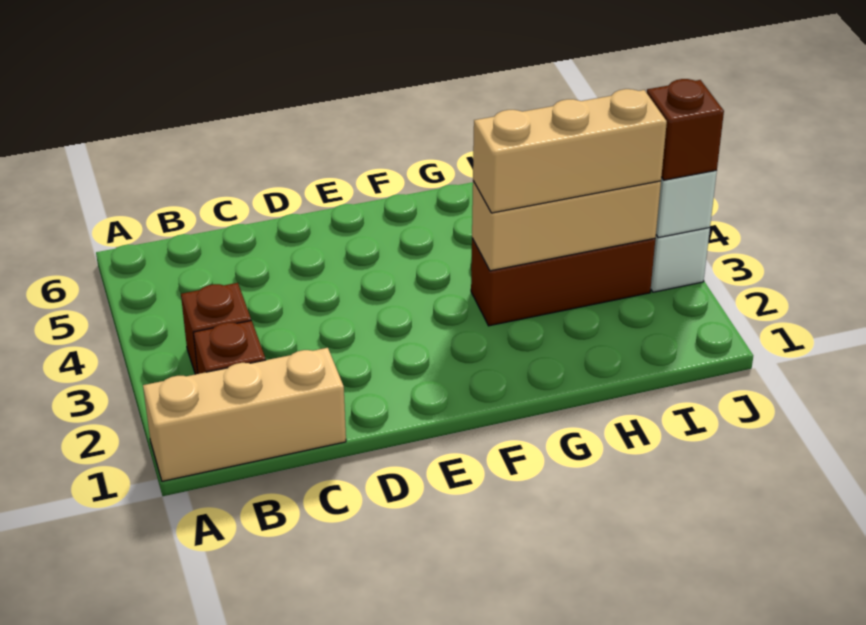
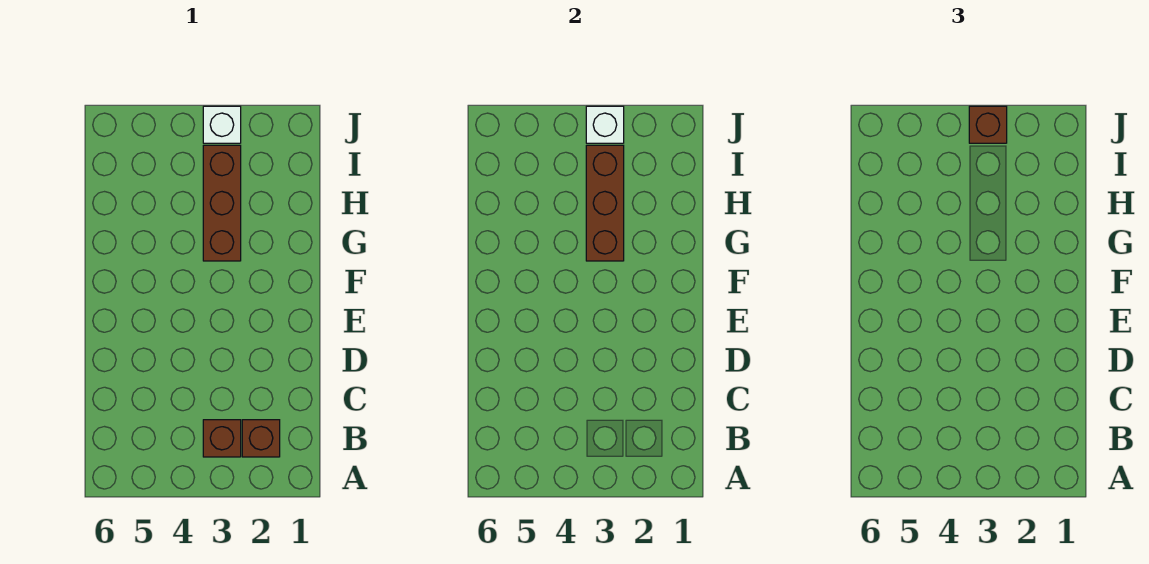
tan 1x3 brick [143,348,346,481] -> none
tan 1x3 brick [472,181,661,271] -> brown 1x3 brick [586,145,624,261]
tan 1x3 brick [473,89,667,213] -> none

